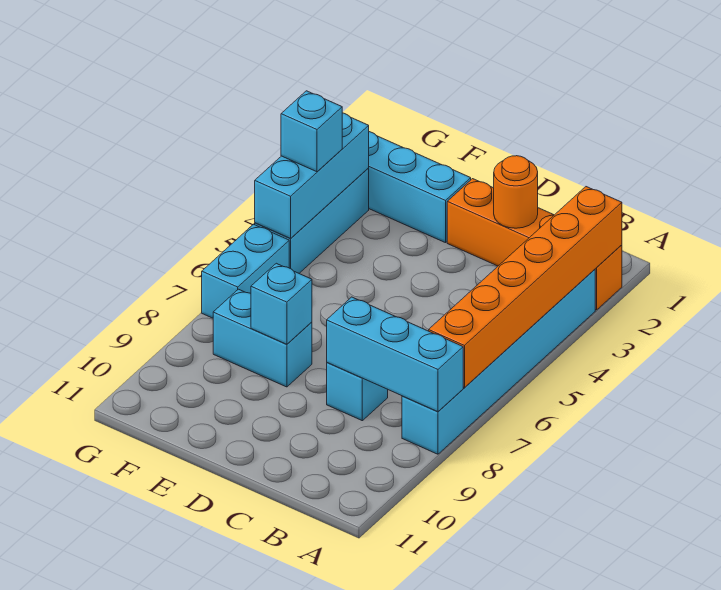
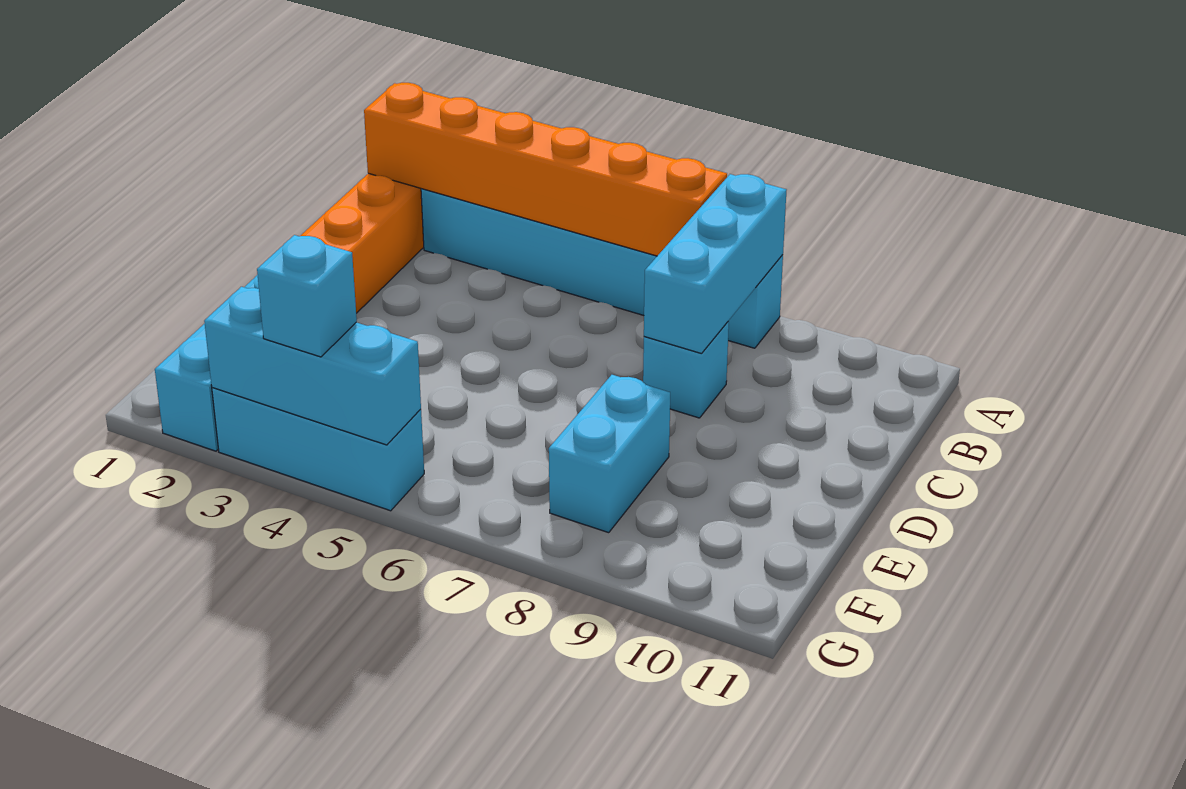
orange 1x1 round brick [494,156,538,228] -> none
cyan 1x1 brick [251,263,312,344] -> none
cyan 1x2 brick [202,224,289,318] -> none

